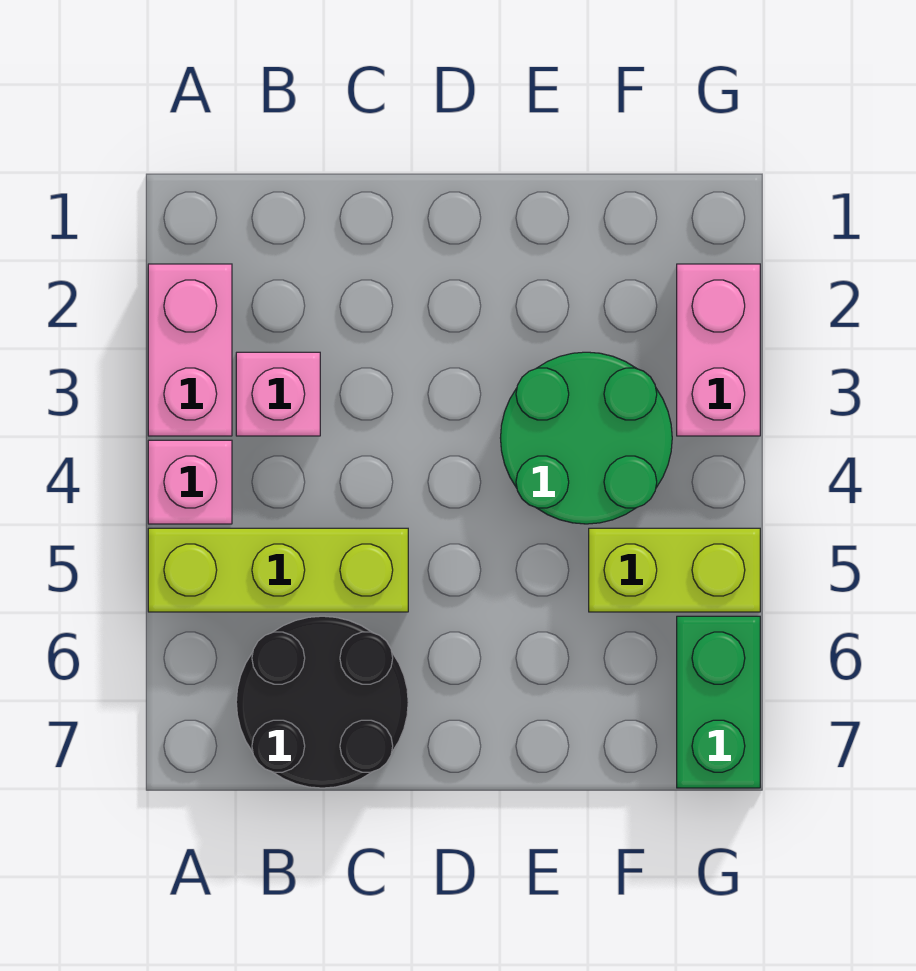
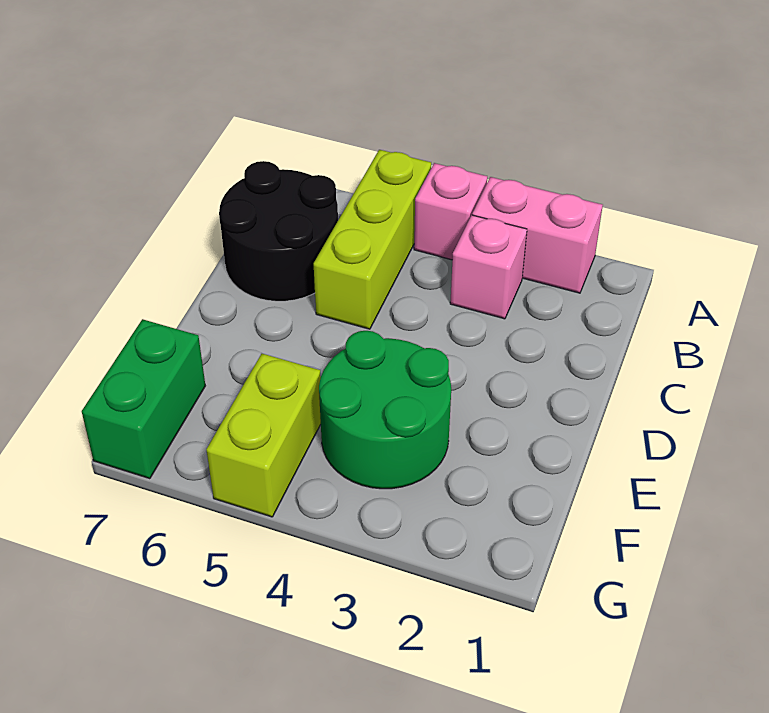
pink 1x2 brick [677,264,760,436] -> none
green 1x2 brick [677,616,760,788] -> green 1x2 brick turned to [82,319,205,479]

